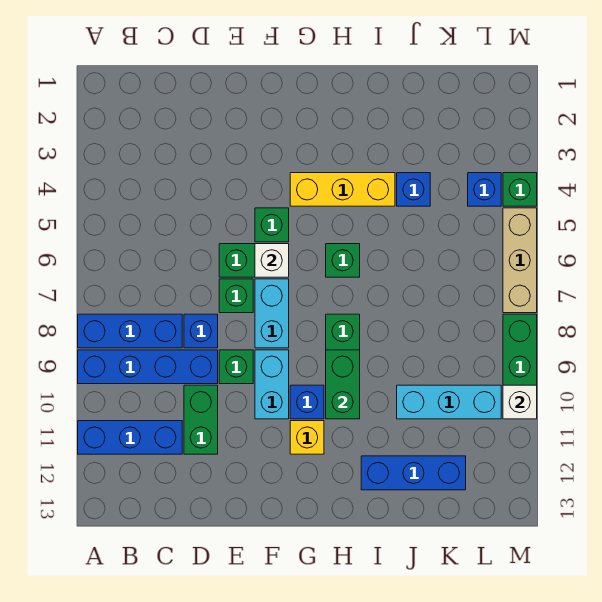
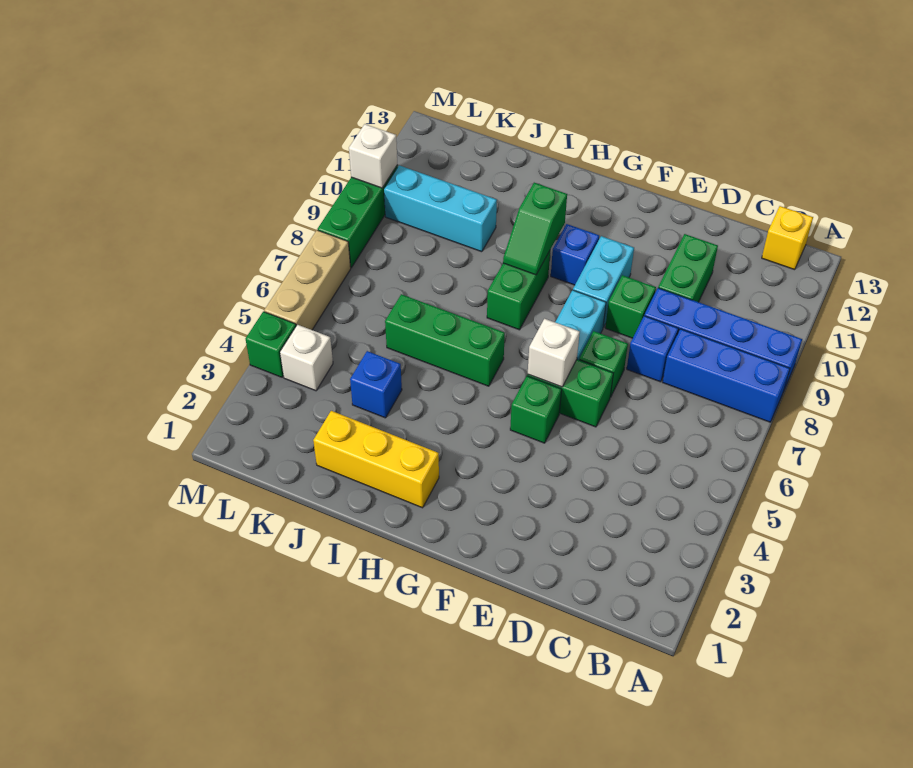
blue 1x3 brick [78,421,182,454] -> none
yellow 1x3 brick [290,173,395,206] -> yellow 1x3 brick moved to [313,411,439,508]
yellow 1x1 brick [290,421,324,454] -> yellow 1x1 brick moved to [762,206,813,270]
green 1x1 brick [326,244,360,277] -> green 1x3 brick [385,294,505,386]
green 1x2 brick [326,350,360,419] -> green 1x2 slope [503,183,567,275]
blue 1x3 brick [361,456,466,490] -> none
blue 1x1 brick [468,173,501,206] -> white 1x1 brick [280,325,333,391]

